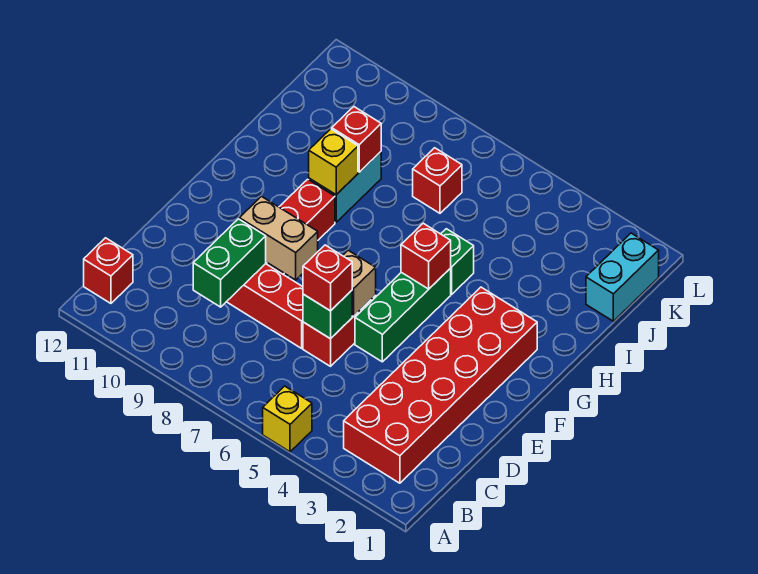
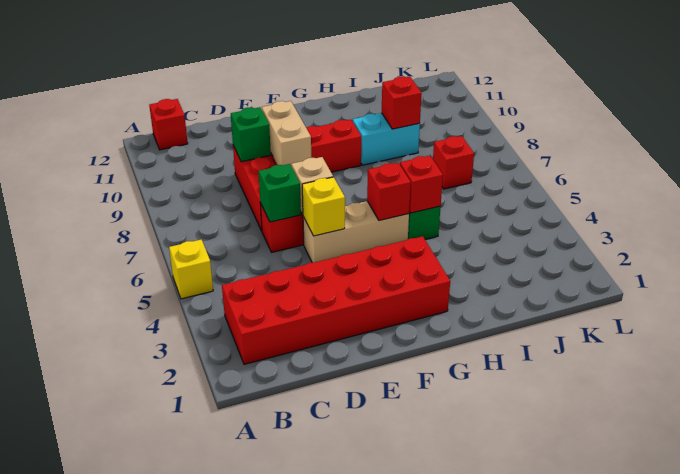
green 1x2 brick [193,219,266,307] -> green 1x1 brick [231,107,271,162]
red 1x1 brick [303,245,352,311] -> red 1x1 brick moved to [400,156,443,213]
green 1x3 brick [355,268,451,362] -> tan 1x3 brick [303,201,409,263]
yellow 1x1 brick [309,129,358,195] -> yellow 1x1 brick moved to [302,177,345,236]
cyan 1x2 brick [586,233,659,321] -> none

